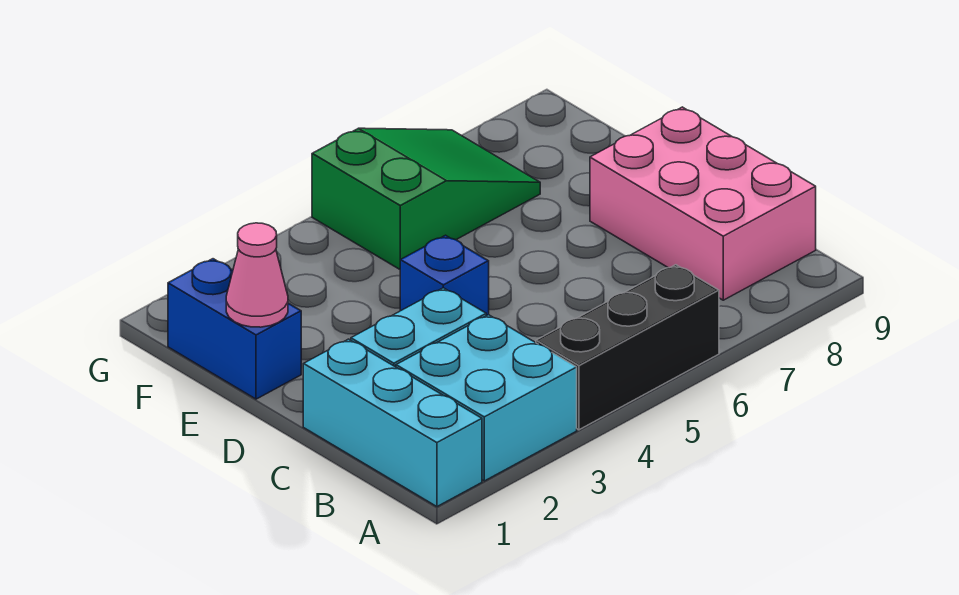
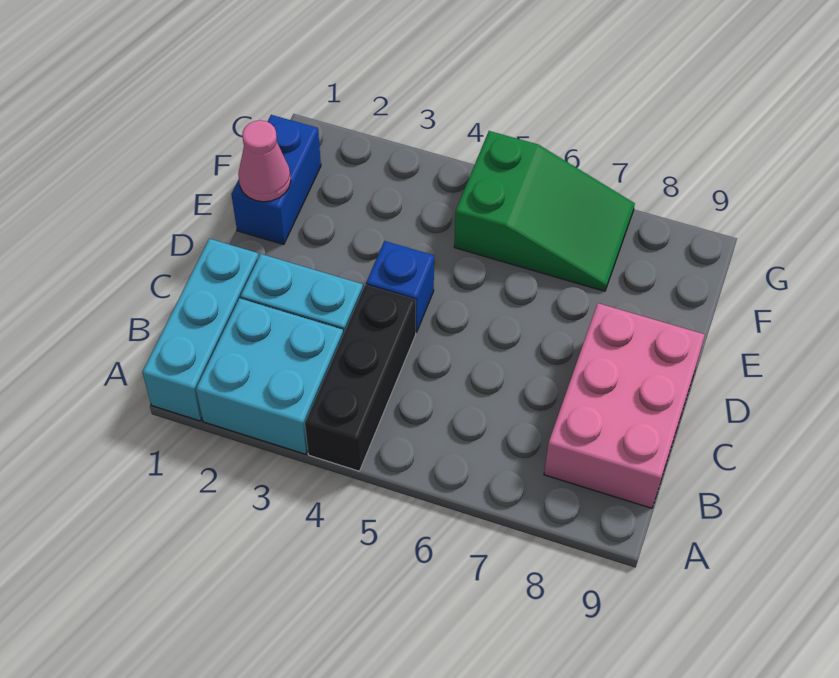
black 1x3 brick [536,265,719,430] -> black 1x3 brick turned to [305,285,416,471]

